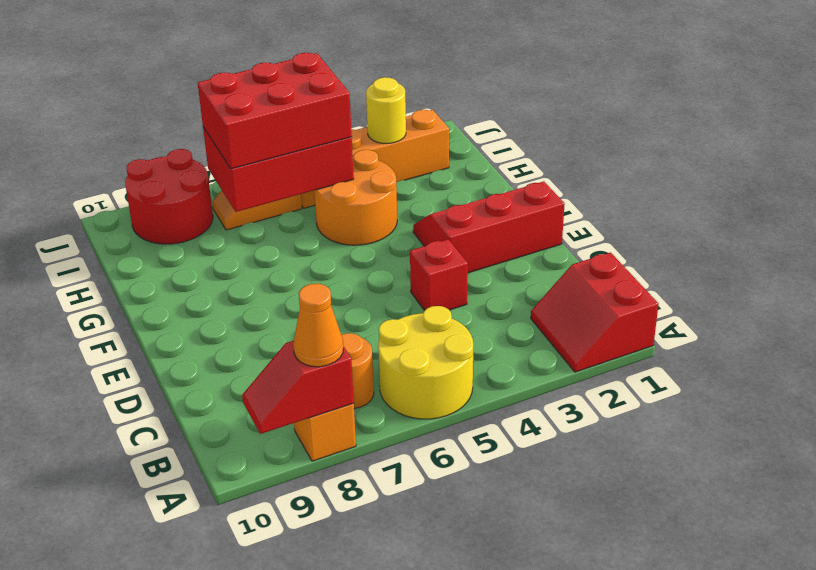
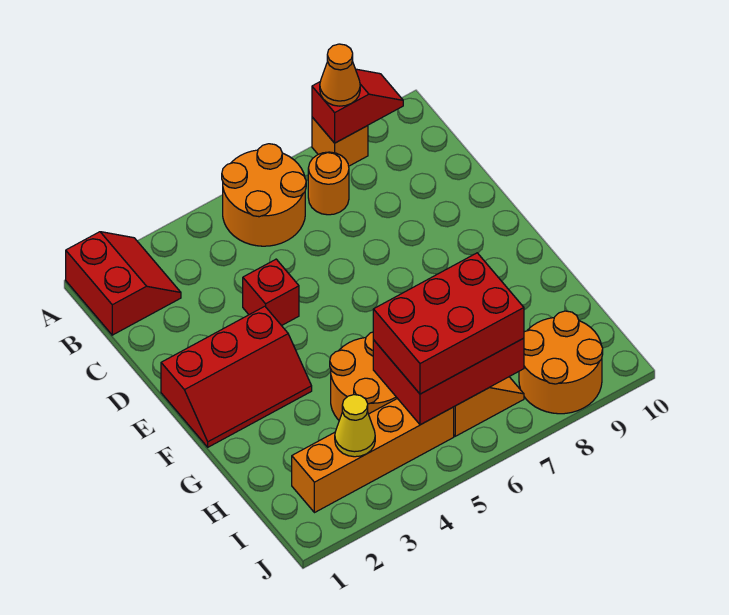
yellow 2x2 round brick [378,306,473,419] -> orange 2x2 round brick [222,144,306,246]
yellow 1x1 round brick [366,77,406,143] -> yellow 1x1 cone [335,395,375,457]
red 2x2 round brick [125,149,213,244] -> orange 2x2 round brick [519,311,603,414]

